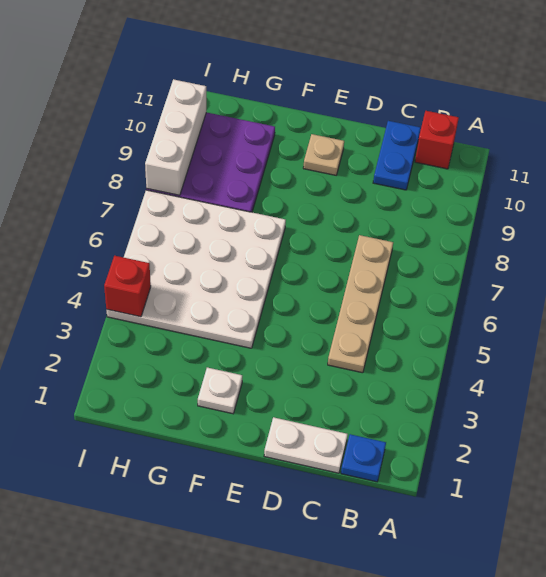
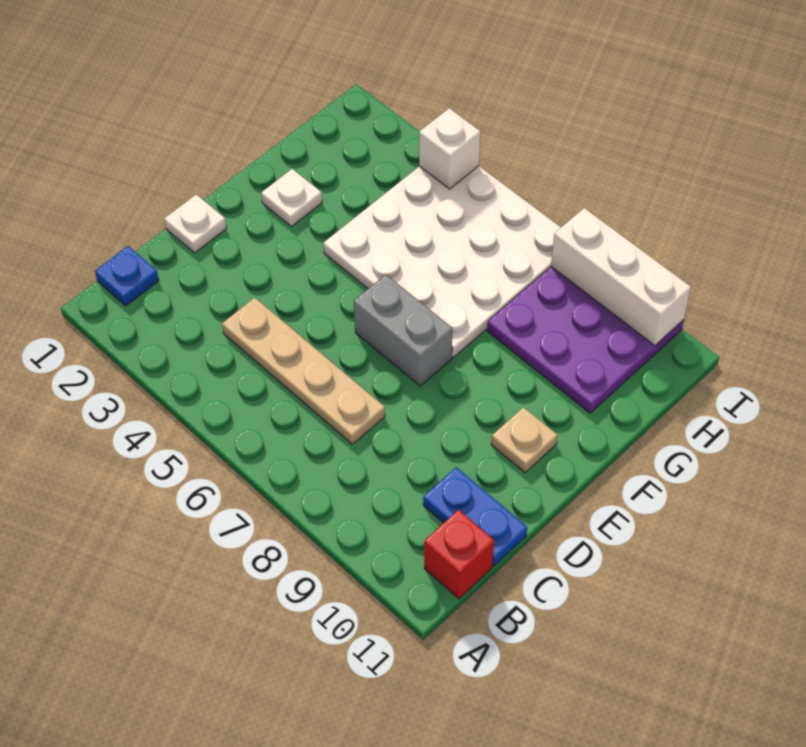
white 1x2 plate [264,417,348,473] -> white 1x1 plate [164,195,226,253]
none -> grey 1x2 brick [354,275,452,386]
red 1x1 brick [104,256,151,317] -> white 1x1 brick [419,108,480,189]

